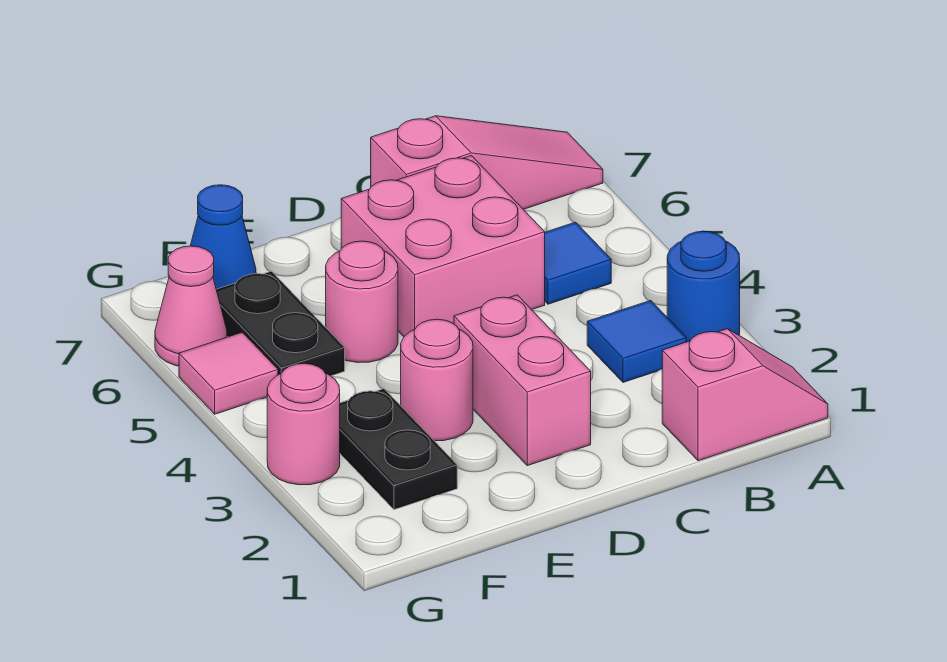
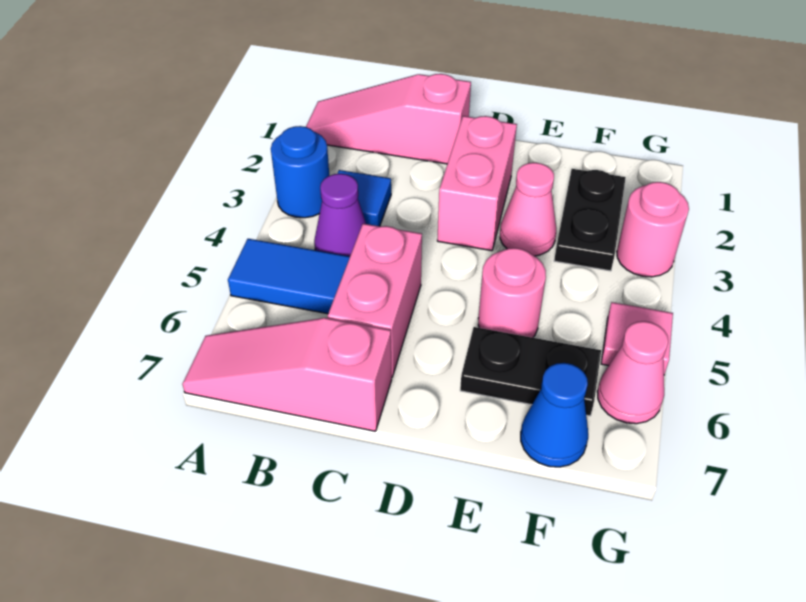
pink 1x2 slope [662,329,828,461] -> pink 1x3 slope [306,74,471,164]
none -> purple 1x1 cone [314,174,366,256]
blue 1x1 tile [545,222,611,304] -> blue 1x2 tile [228,239,350,314]
pink 2x2 brick [341,156,545,337] -> pink 1x2 brick [328,224,422,377]
pink 1x1 round brick [401,319,473,441] -> pink 1x1 cone [500,163,556,256]
black 1x2 plate [216,271,345,376] -> black 1x2 plate turned to [460,327,601,416]

